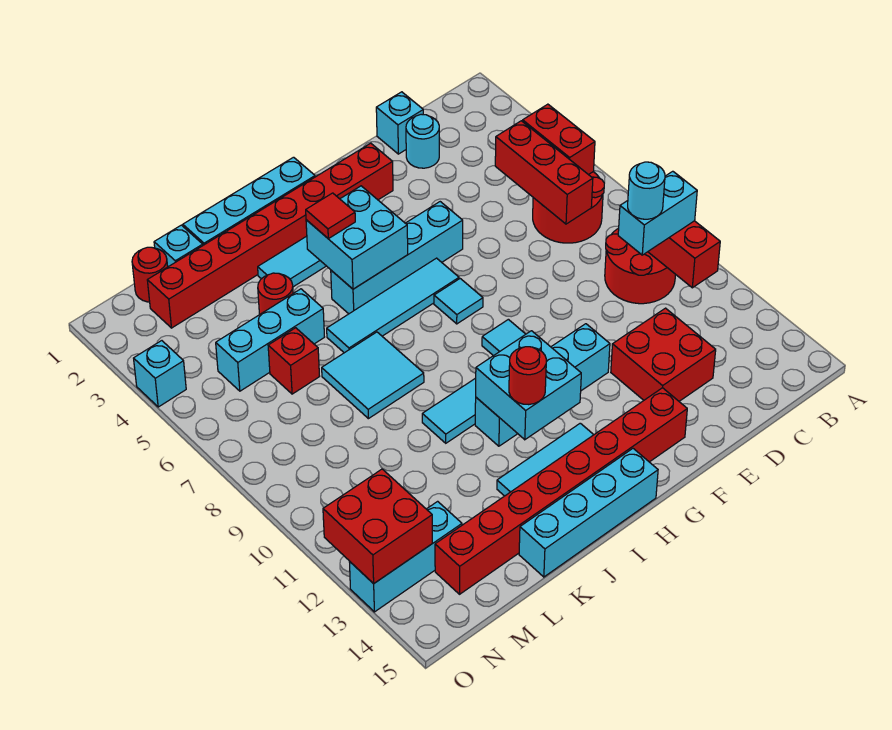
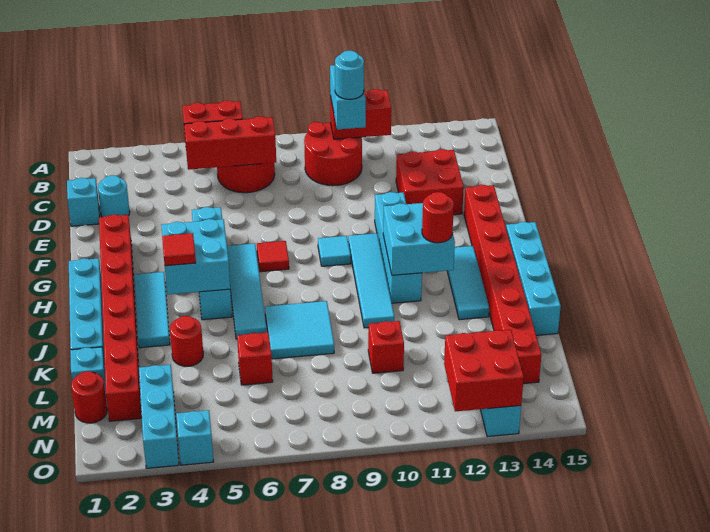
cyan 1x1 tile [434,279,483,324] -> red 1x1 tile [257,241,289,272]
cyan 1x3 brick [216,289,324,391] -> cyan 1x3 brick moved to [139,365,179,468]
none -> red 1x1 brick [368,321,404,373]

